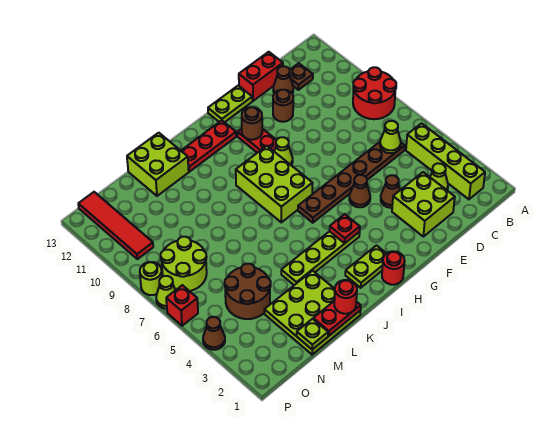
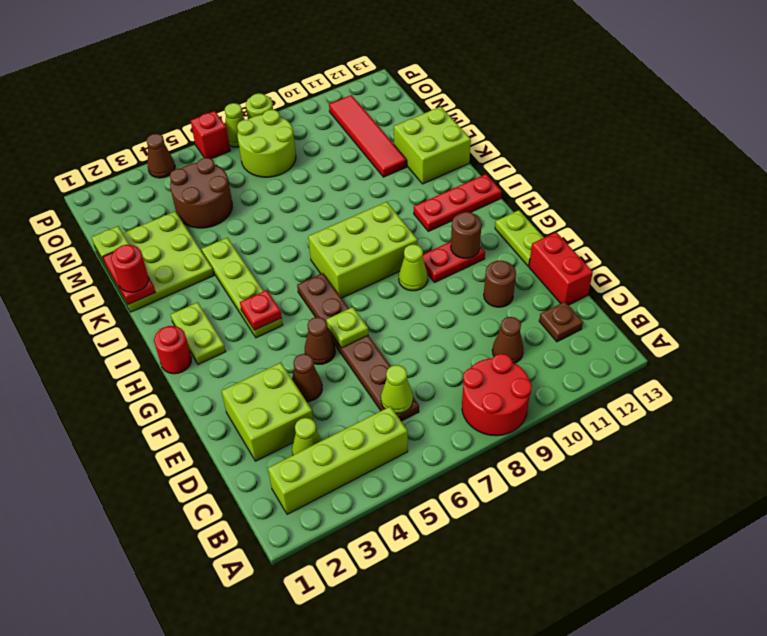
brown 1x1 cone [273,66,293,94] -> brown 1x1 cone moved to [492,317,524,363]
none -> lime 1x1 plate [326,307,368,348]
red 1x3 plate [181,120,236,172] -> red 1x3 plate turned to [414,174,502,231]
red 1x4 tile [78,192,153,259] -> red 1x4 tile turned to [329,95,407,177]

